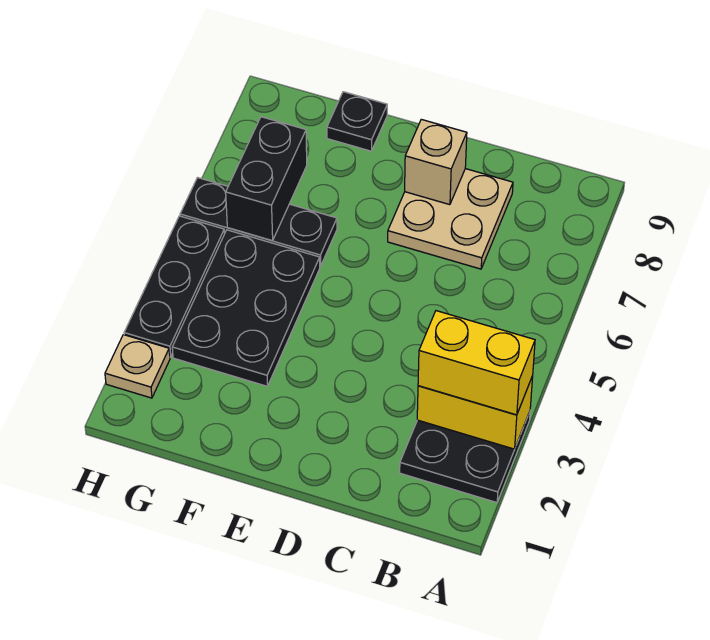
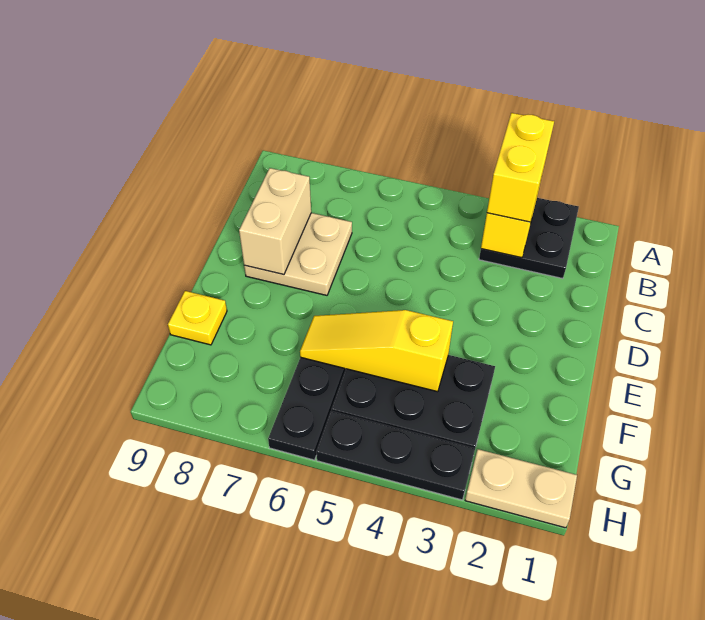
tan 1x1 brick [405,119,467,205] -> tan 1x2 brick [239,168,311,275]
none -> yellow 1x3 slope [300,310,453,392]
black 1x1 plate [327,92,387,151] -> yellow 1x1 plate [168,291,227,345]
black 1x2 brick [226,117,307,241] -> none
tan 1x1 plate [105,335,170,398] -> tan 1x2 plate [465,449,577,528]

